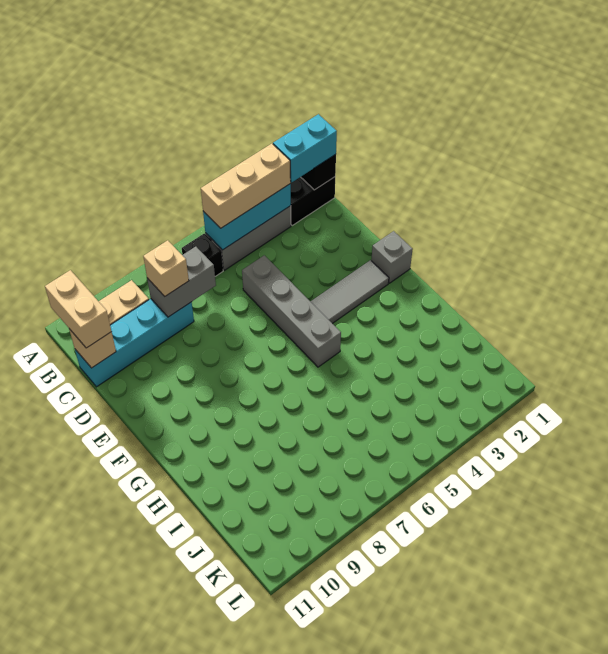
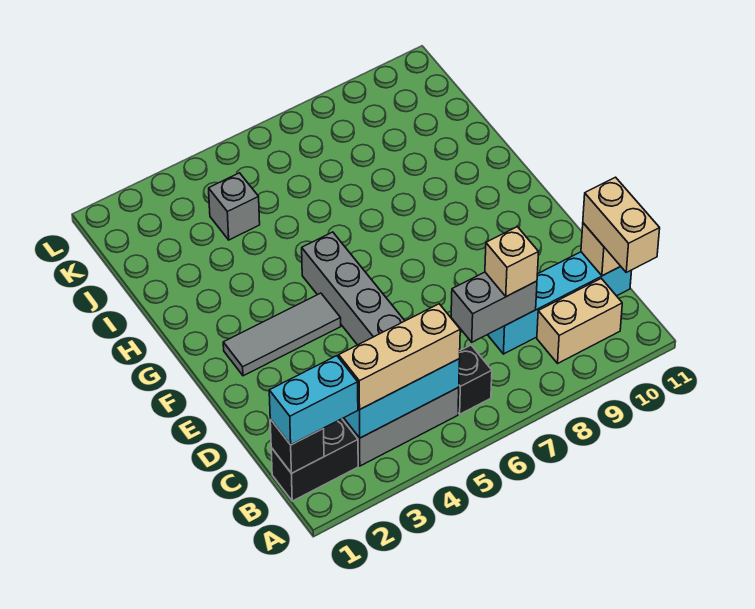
grey 1x1 brick [371,231,413,283] -> grey 1x1 brick moved to [209,173,260,240]

